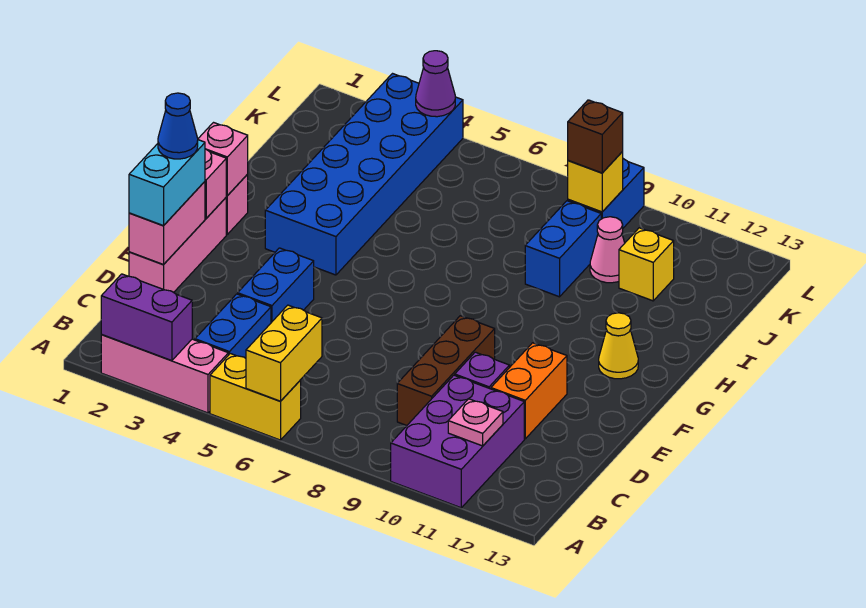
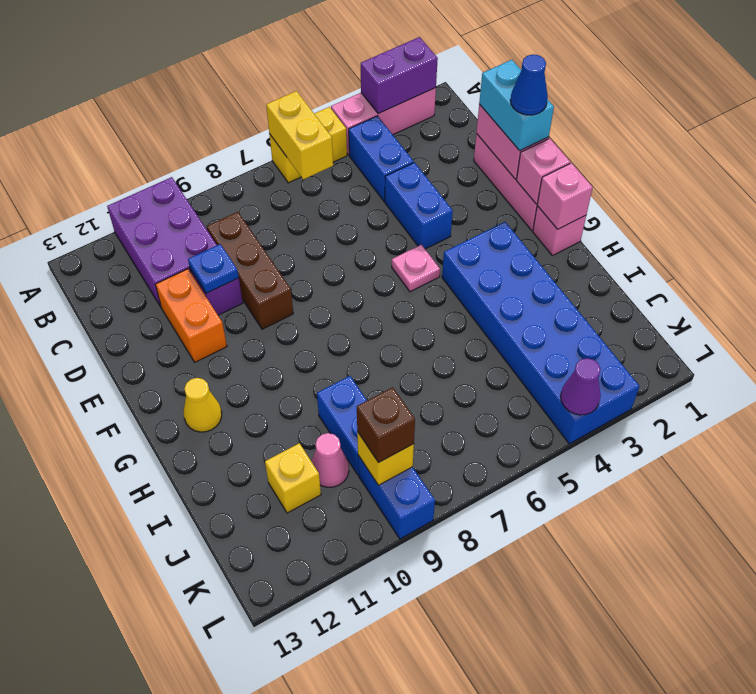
pink 1x1 plate [448,399,503,446] -> pink 1x1 plate moved to [392,245,440,292]
none -> blue 1x1 plate [188,244,239,293]

